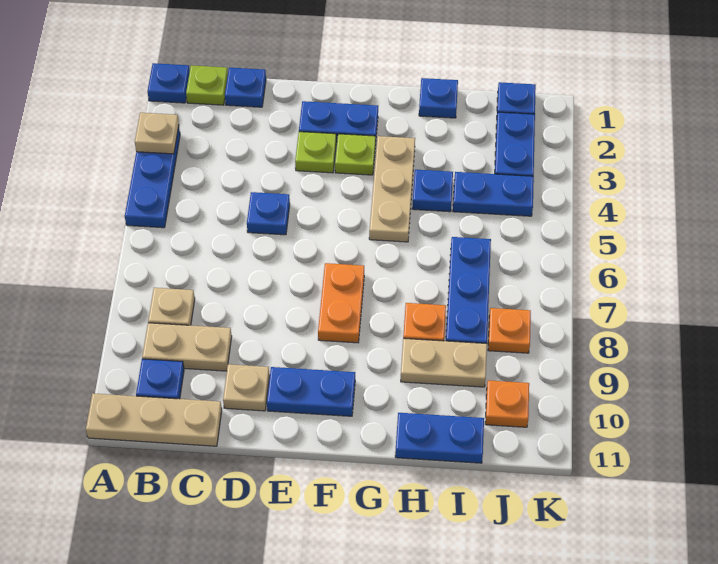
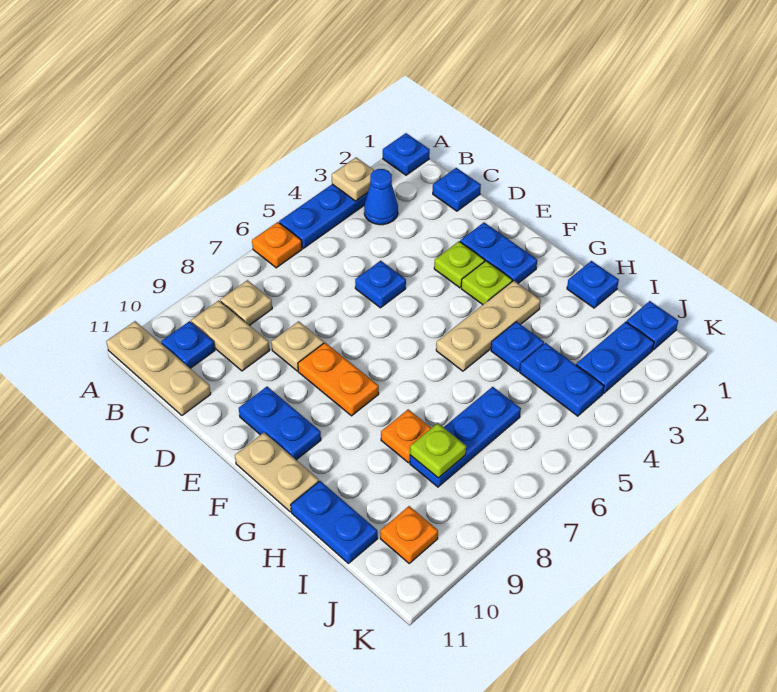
lime 1x1 plate [186,65,228,105] -> lime 1x1 plate moved to [410,423,466,478]
none -> blue 1x1 cone [364,169,398,225]
tan 1x1 plate [223,364,270,411] -> tan 1x1 plate moved to [271,321,324,371]
orange 1x2 plate [318,263,364,343] -> orange 1x2 plate turned to [298,343,379,416]
tan 1x2 plate [401,338,487,387] -> tan 1x2 plate moved to [235,433,319,512]
orange 1x1 plate [488,308,531,353] -> orange 1x1 plate moved to [252,222,302,268]

